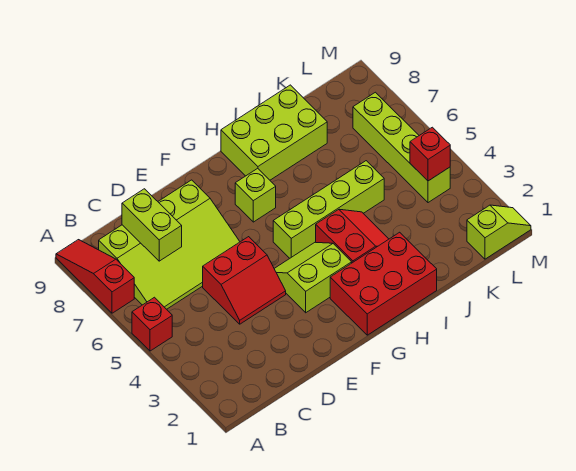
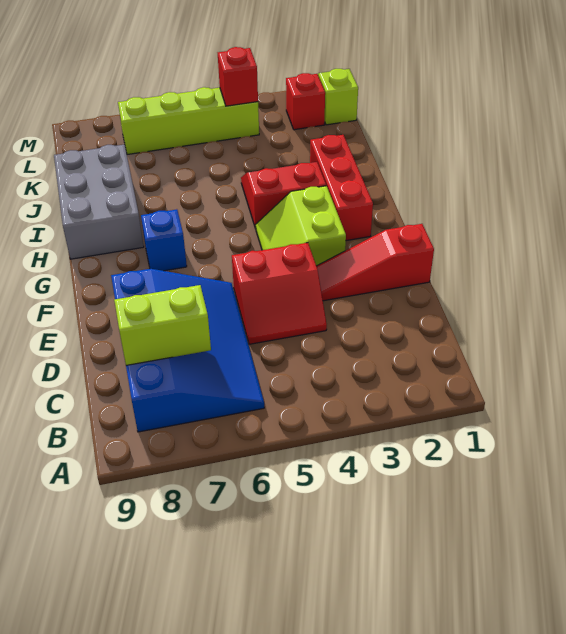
red 1x1 brick [132,297,172,351] -> red 1x1 brick moved to [286,73,325,130]
red 1x3 slope [56,240,134,313] -> red 1x3 slope moved to [316,224,434,301]
lime 3x4 slope [99,180,240,309] -> blue 3x4 slope [111,269,264,432]
red 2x2 slope [203,237,286,324] -> red 2x2 slope turned to [232,243,327,344]
red 2x3 brick [330,232,437,335] -> red 1x3 brick [310,135,373,241]
lime 1x4 brick [273,161,384,258] -> none
lime 1x1 brick [235,168,276,222] -> blue 1x1 brick [141,209,187,271]
lime 2x3 brick [221,85,327,180] -> grey 2x3 brick [54,145,144,259]

